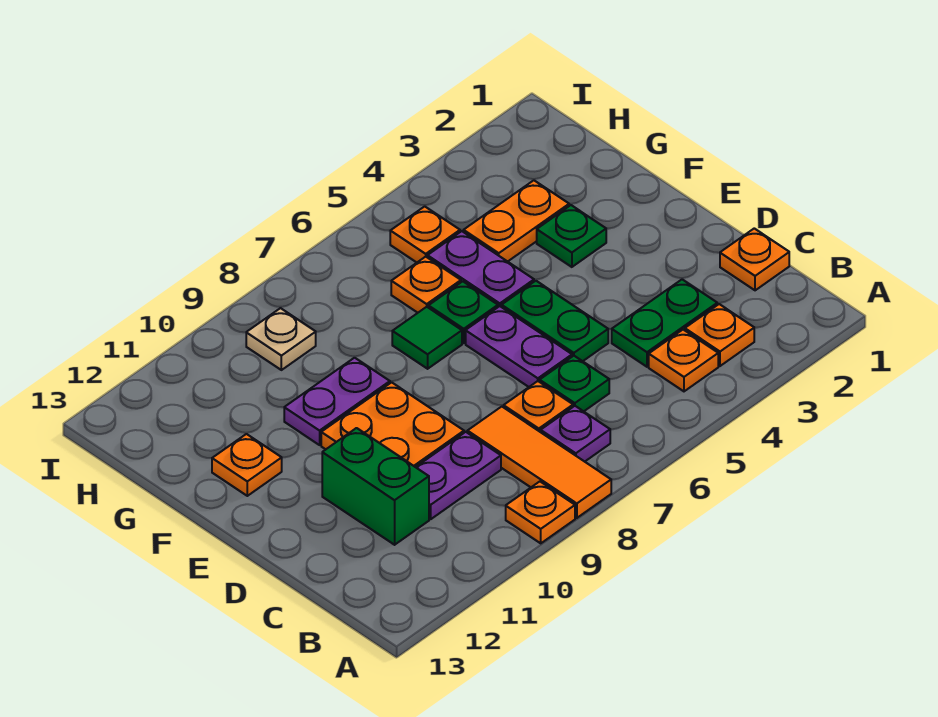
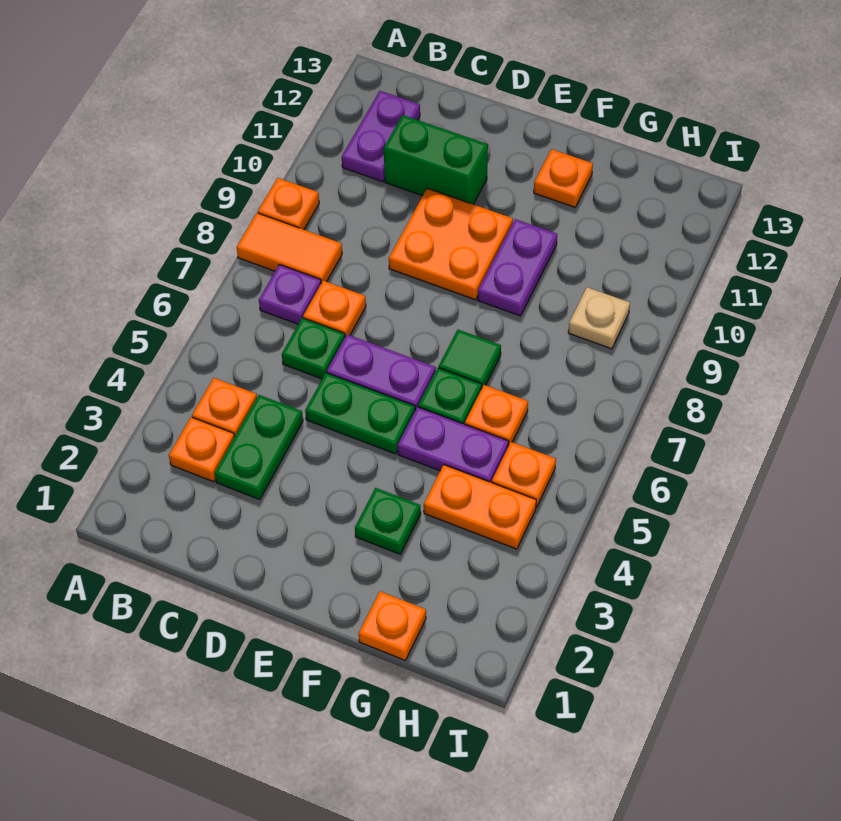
orange 1x3 tile [467,407,611,518] -> orange 1x2 tile [237,213,342,283]
orange 1x1 plate [720,228,789,290] -> orange 1x1 plate moved to [359,591,426,660]
purple 1x2 plate [416,432,501,519] -> purple 1x2 plate moved to [342,91,420,182]
orange 1x2 plate [464,180,569,262] -> orange 1x2 plate turned to [424,465,536,549]

